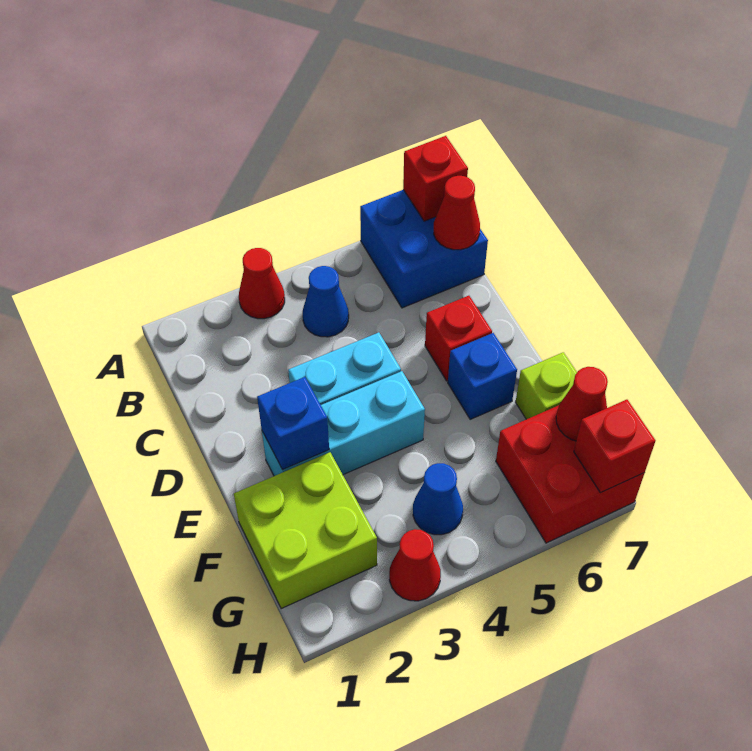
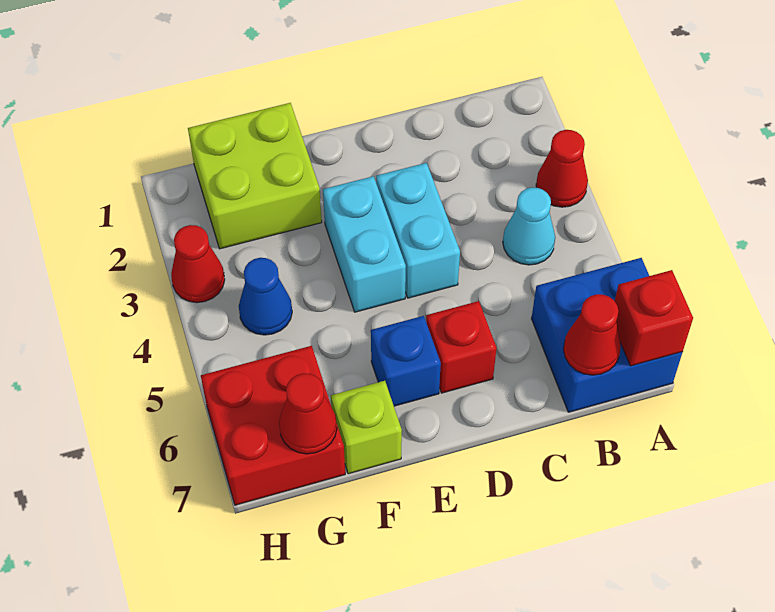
blue 1x1 cone [303,266,349,337] -> cyan 1x1 cone [503,187,555,265]
cyan 1x3 brick [262,371,425,476] -> cyan 1x2 brick [323,176,406,312]
blue 1x1 brick [257,377,329,470] -> none
red 1x1 brick [574,400,655,493] -> none

